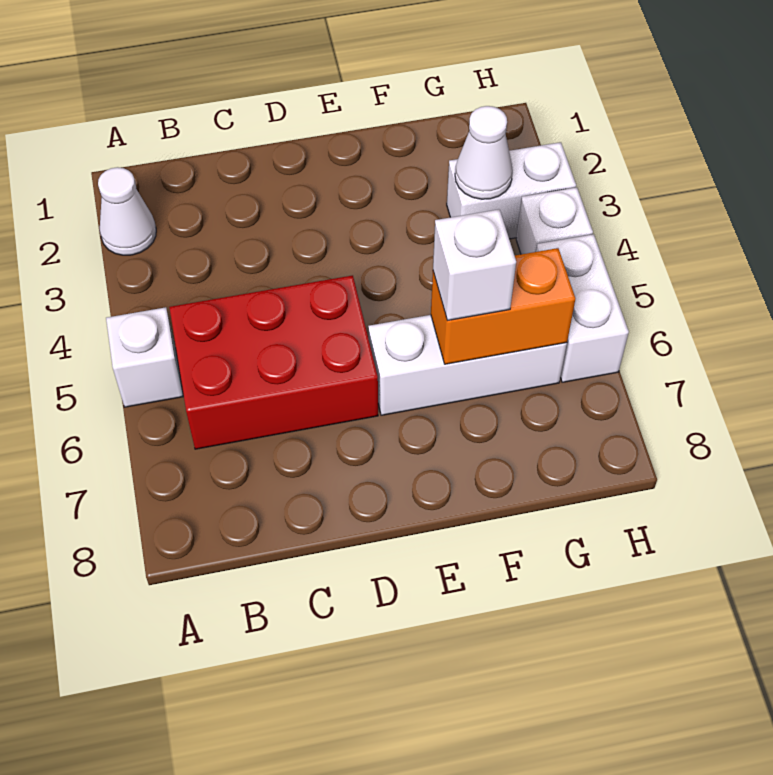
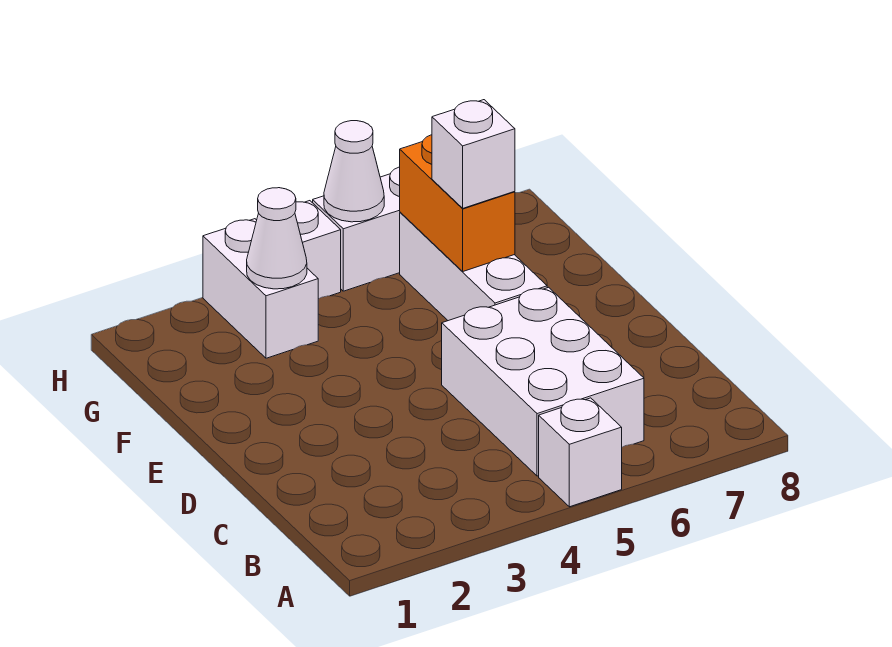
white 1x1 cone [98,167,156,255] -> white 1x1 cone moved to [324,121,384,222]
red 2x3 brick [169,275,378,449] -> white 2x3 brick [442,287,644,476]

